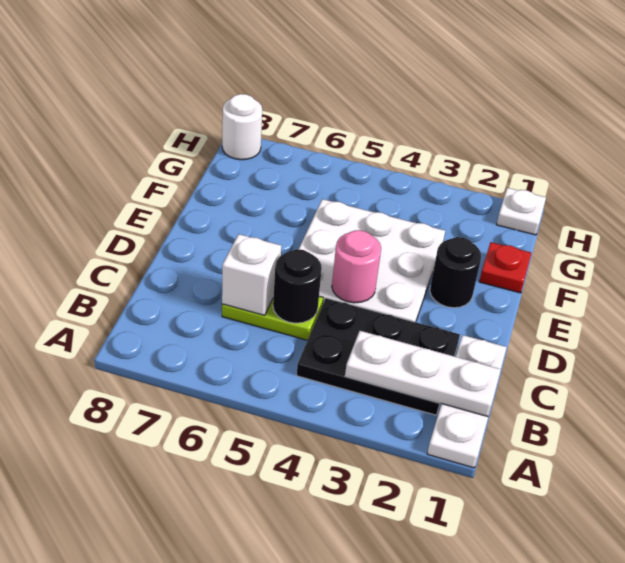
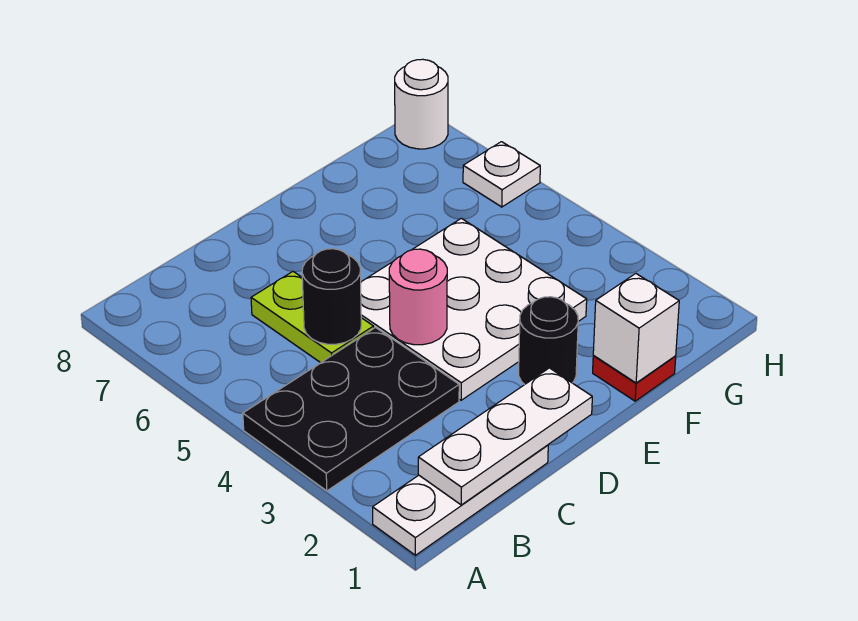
white 1x3 plate [345,331,501,416] -> white 1x3 plate turned to [418,368,592,505]
black 2x3 plate [297,298,460,415] -> black 2x3 plate turned to [243,328,459,491]
white 1x1 brick [222,234,281,315] -> white 1x1 brick moved to [593,274,679,383]
white 1x1 plate [497,188,546,235] -> white 1x1 plate moved to [463,142,540,207]

